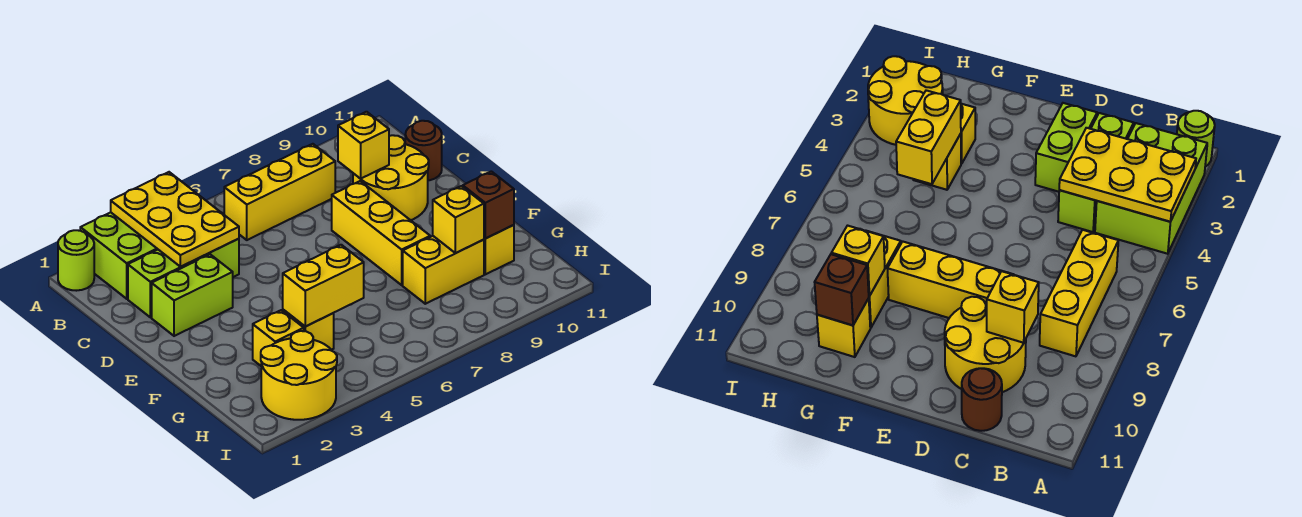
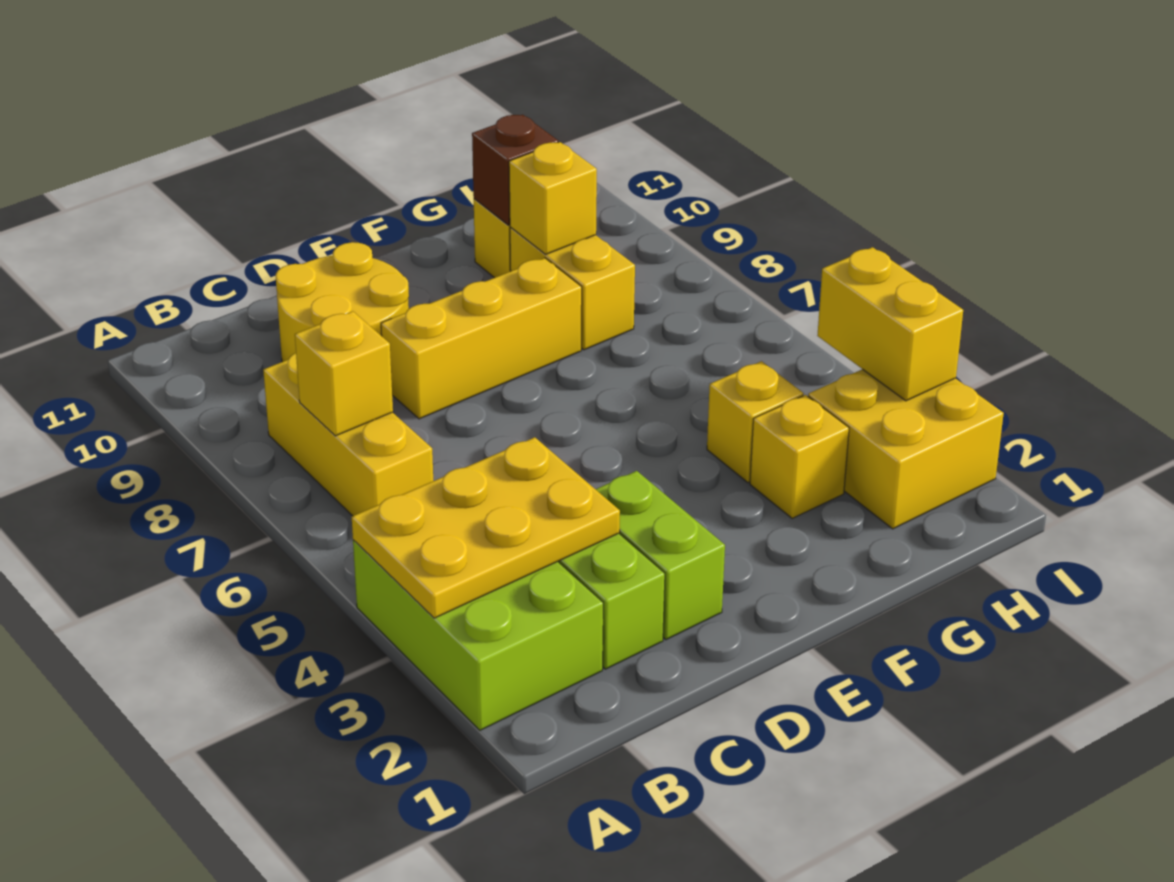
lime 1x1 round brick [58,230,94,291] -> none
yellow 1x1 brick [338,112,389,179] -> yellow 1x1 brick moved to [295,311,393,436]
brown 1x1 round brick [405,121,442,181] -> none
yellow 1x2 brick [283,245,364,326] -> yellow 1x2 brick moved to [817,247,963,401]
yellow 2x2 round brick [261,331,337,420] -> yellow 2x2 brick [808,369,1004,529]

